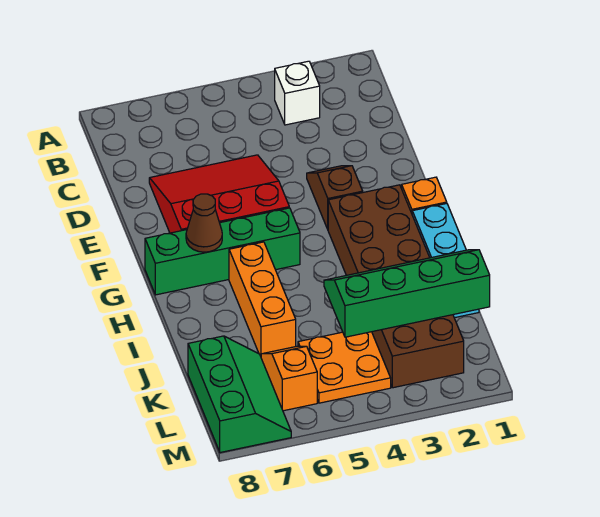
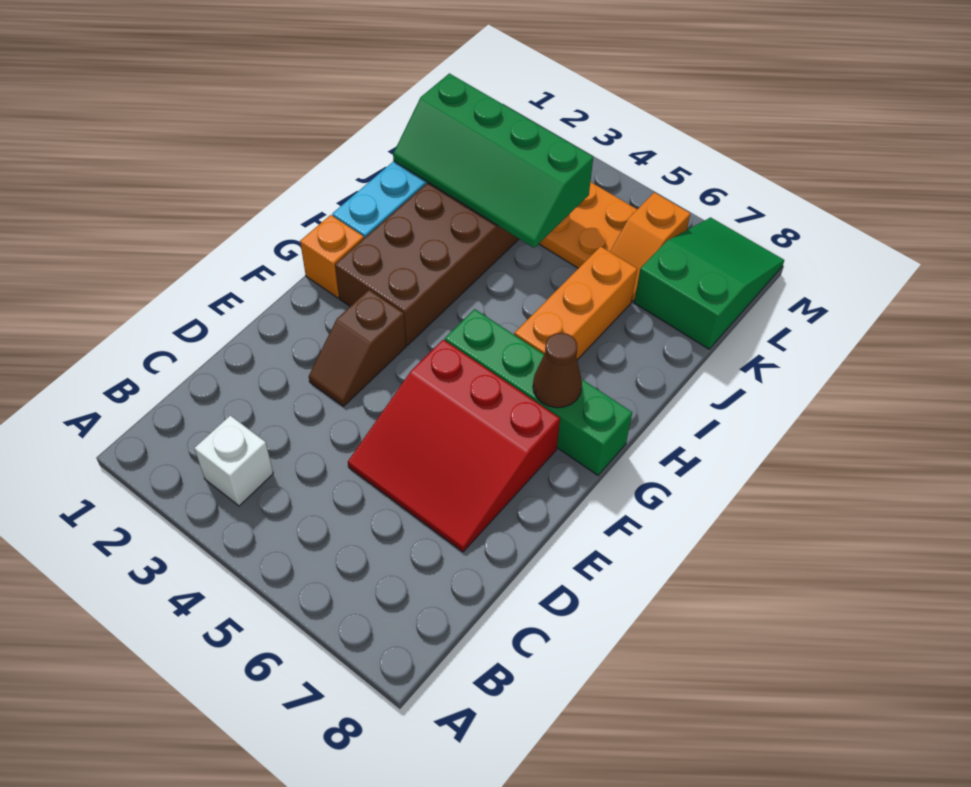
green 2x3 slope [188,336,291,453] -> green 2x3 slope turned to [634,217,784,349]

